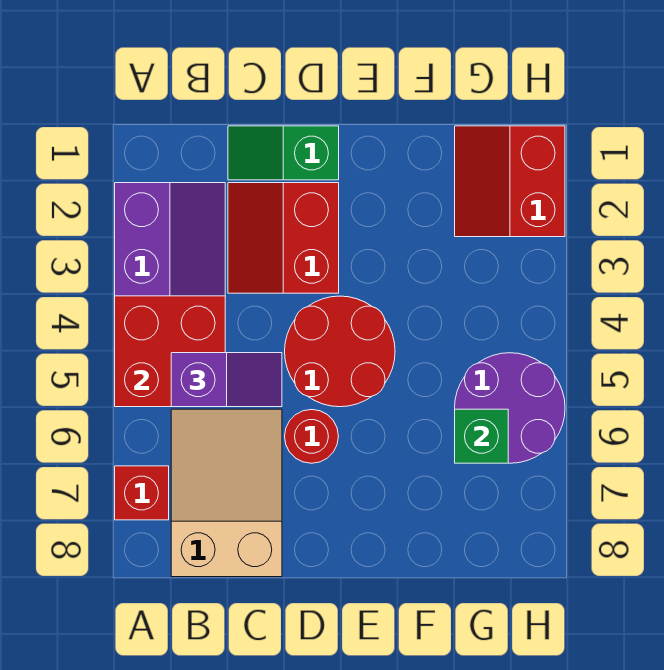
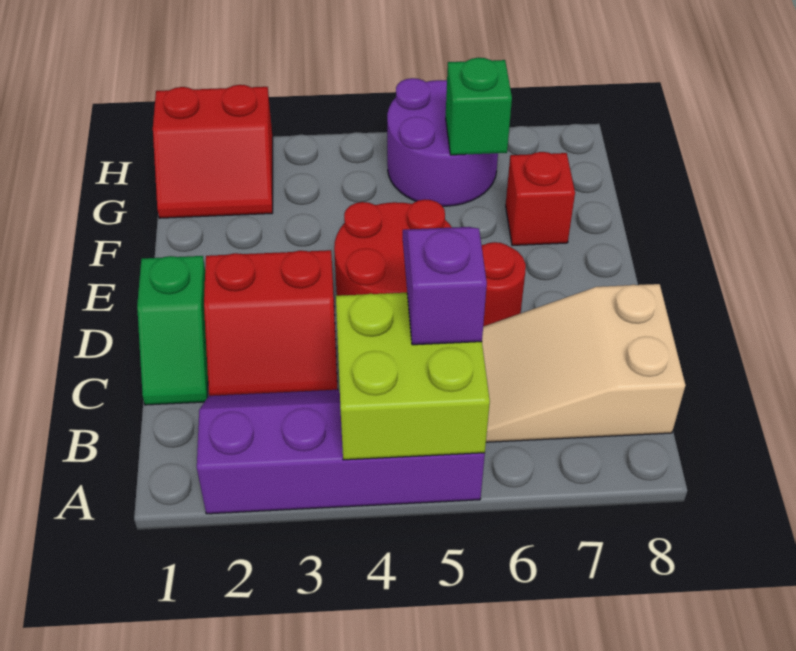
red 2x2 brick [115,296,225,407] -> lime 2x2 brick [336,293,490,460]
red 1x1 brick [115,466,169,520] -> red 1x1 brick moved to [506,152,575,245]

